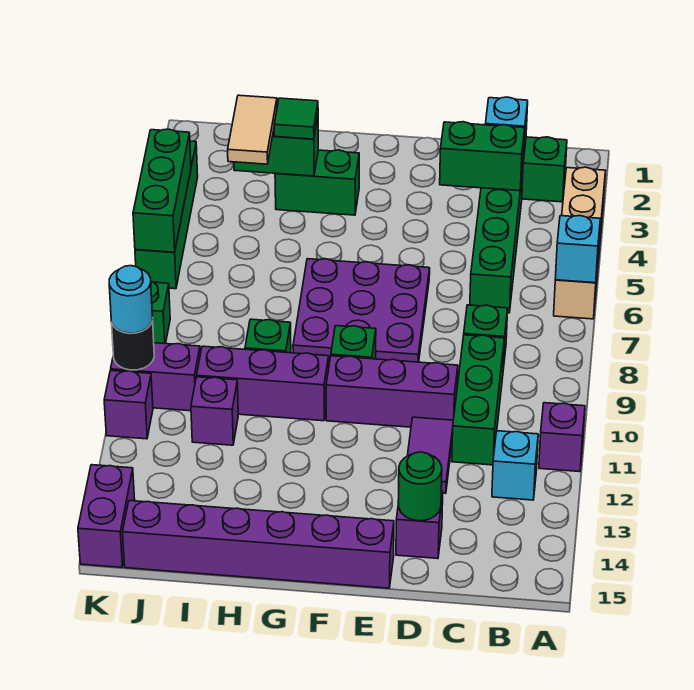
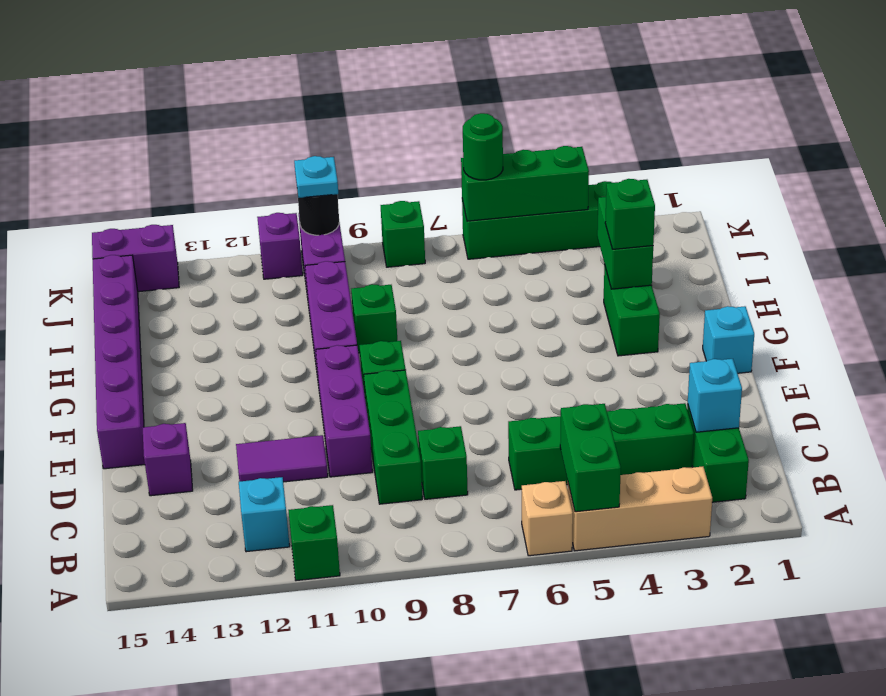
cyan 1x1 brick [555,216,600,283] -> cyan 1x1 brick moved to [703,306,754,373]
purple 1x1 brick [539,403,585,472] -> green 1x1 brick [288,505,340,581]
green 1x2 brick [440,122,525,191] -> green 1x2 brick moved to [560,404,621,512]
green 1x3 brick [452,335,504,465] -> green 1x3 brick turned to [364,370,422,504]
green 1x1 round brick [398,452,442,521] -> green 1x1 round brick moved to [463,113,503,180]
purple 3x3 plate [293,259,430,362] -> none
green 1x1 tile [274,98,318,139] -> green 1x1 brick [605,179,655,249]
tan 1x2 tile [228,95,277,164] -> none
purple 1x1 brick [191,377,238,445] -> none
cyan 1x1 round brick [109,266,153,333] -> cyan 1x1 plate [294,156,338,198]

